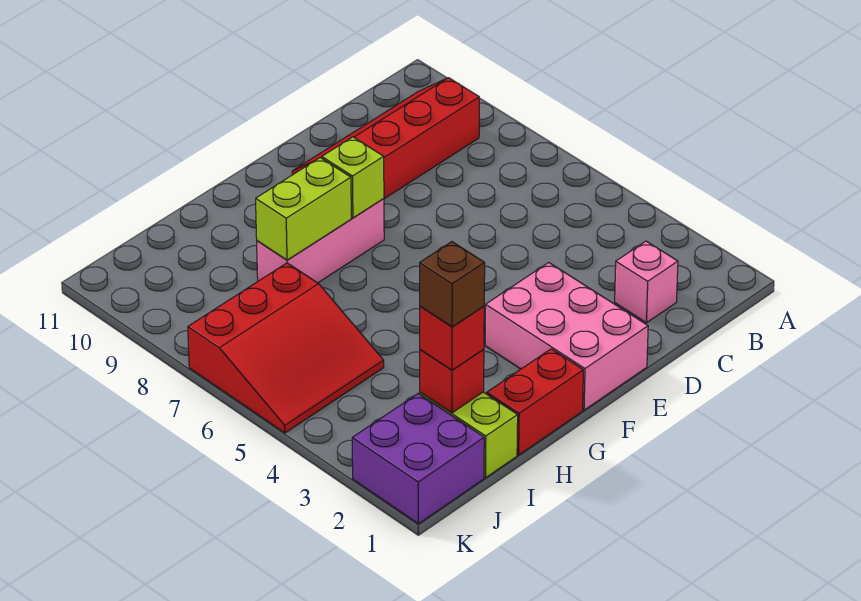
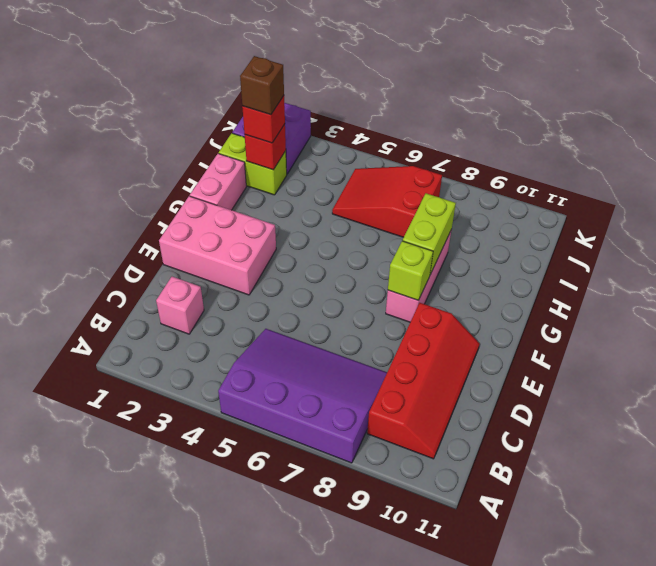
none -> purple 3x4 slope [218,329,387,463]
red 1x2 brick [487,349,583,455] -> pink 1x2 brick [190,153,246,210]
red 3x3 slope [188,263,384,433] -> red 2x3 slope [332,166,442,237]

